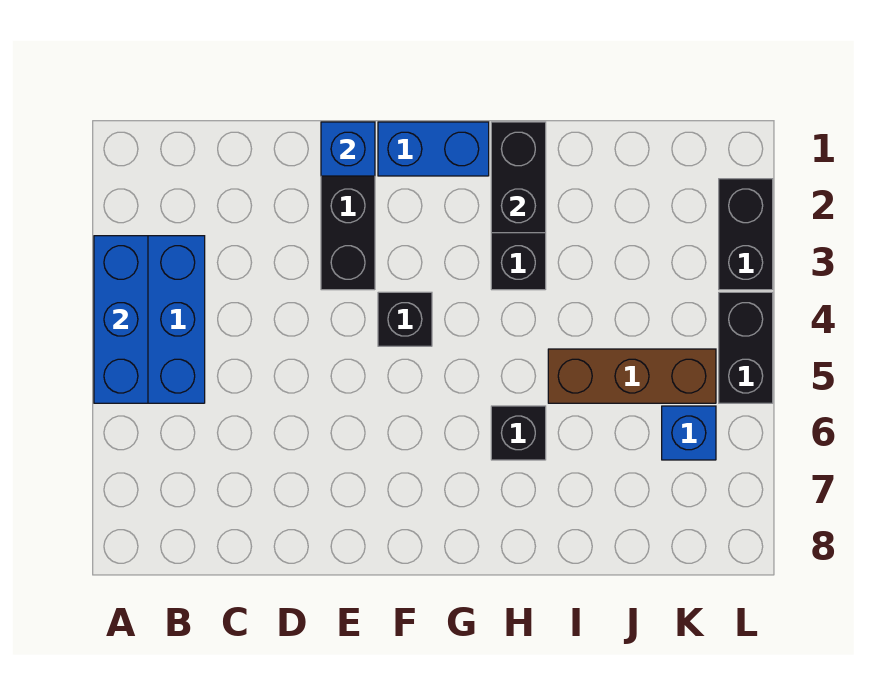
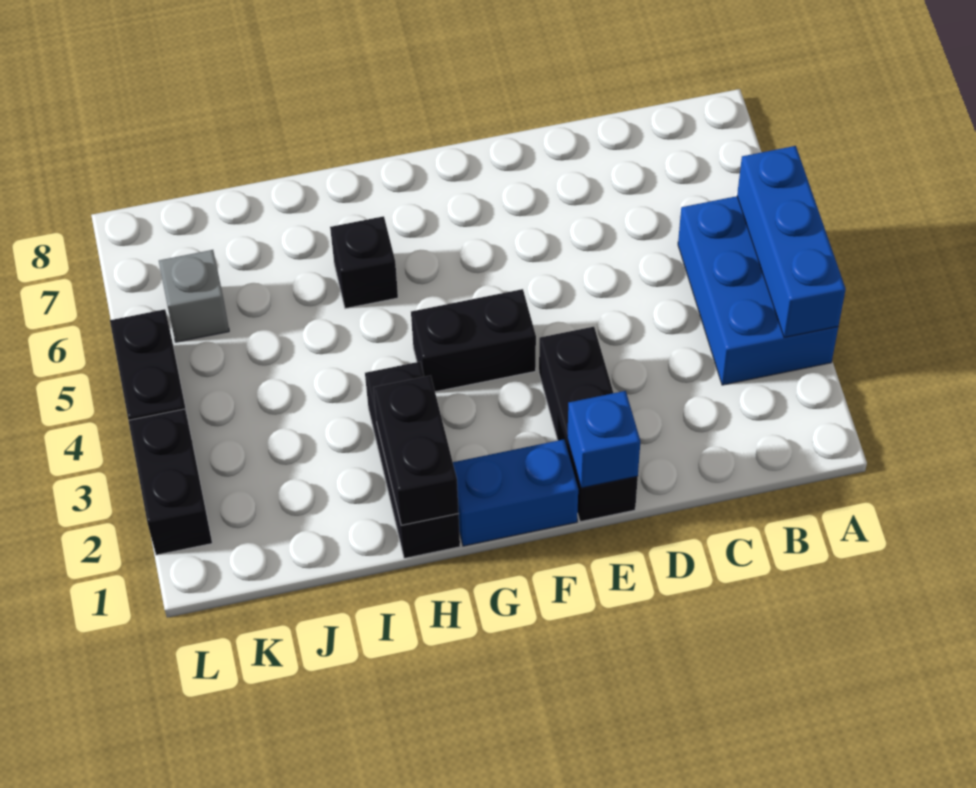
black 1x1 brick [378,292,432,346] -> black 1x2 brick [411,289,536,392]
brown 1x3 brick [548,349,716,403] -> none
blue 1x1 brick [662,406,716,460] -> grey 1x1 brick [159,250,229,342]

